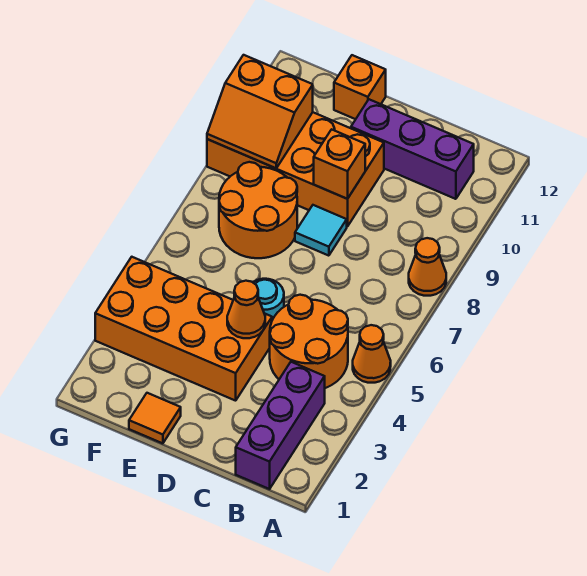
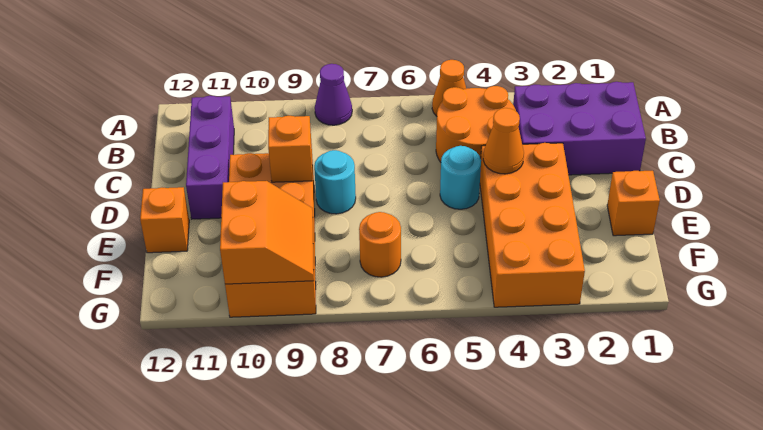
orange 1x1 cone [409,238,446,296] -> purple 1x1 cone [315,64,352,125]
purple 1x3 brick [236,362,325,489] -> purple 2x3 brick [513,82,646,175]
cyan 1x1 tile [295,205,347,256] -> cyan 1x1 round brick [314,150,356,214]
orange 1x1 tile [129,393,181,443] -> orange 1x1 brick [607,171,660,236]
orange 2x2 round brick [219,162,297,258] -> orange 1x1 round brick [359,212,401,277]

